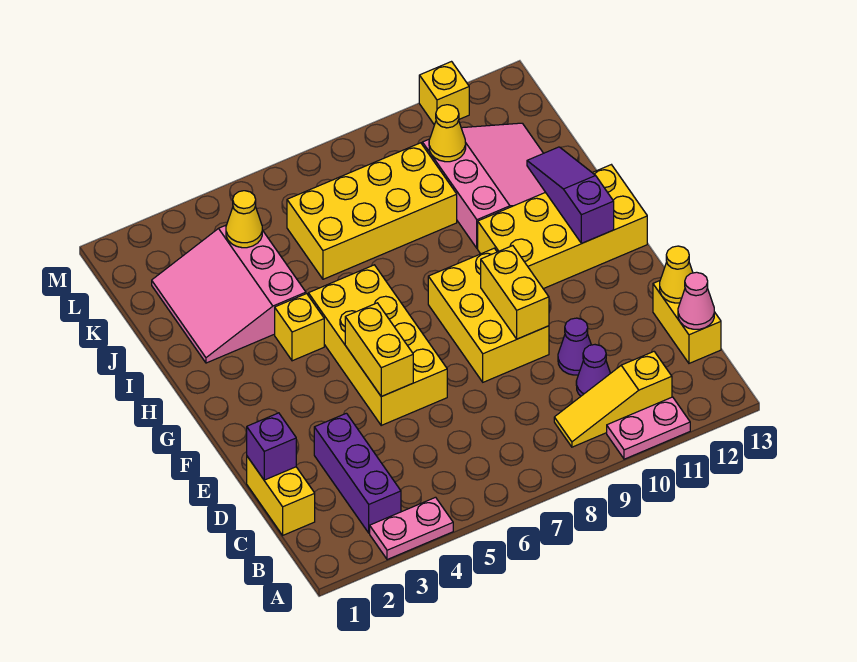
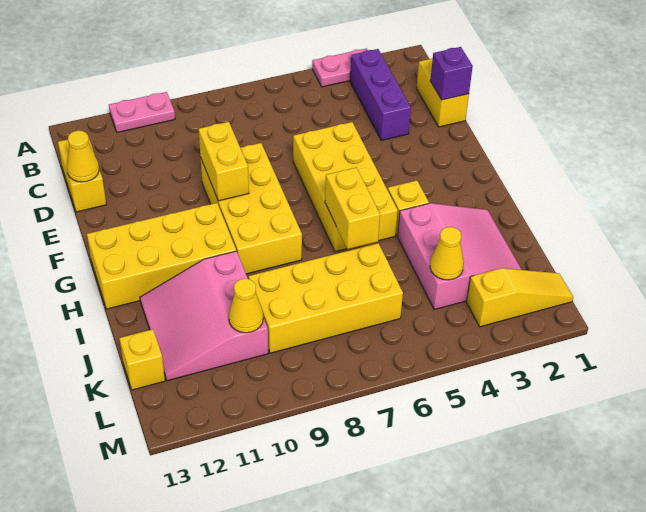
yellow 1x3 slope [554,352,672,447] -> yellow 1x3 slope moved to [467,268,573,327]
purple 1x1 cone [576,345,610,396] -> none
pink 1x1 cone [678,272,714,329] -> none
purple 1x1 cone [558,318,591,375] -> none
yellow 1x2 brick [345,303,413,396] -> yellow 1x2 brick moved to [325,168,380,249]
yellow 2x3 brick [428,248,549,382] -> yellow 2x4 brick [201,143,302,274]
purple 1x3 slope [527,147,614,244] -> none
yellow 1x1 brick [419,62,469,125] -> yellow 1x1 brick moved to [119,329,165,390]

